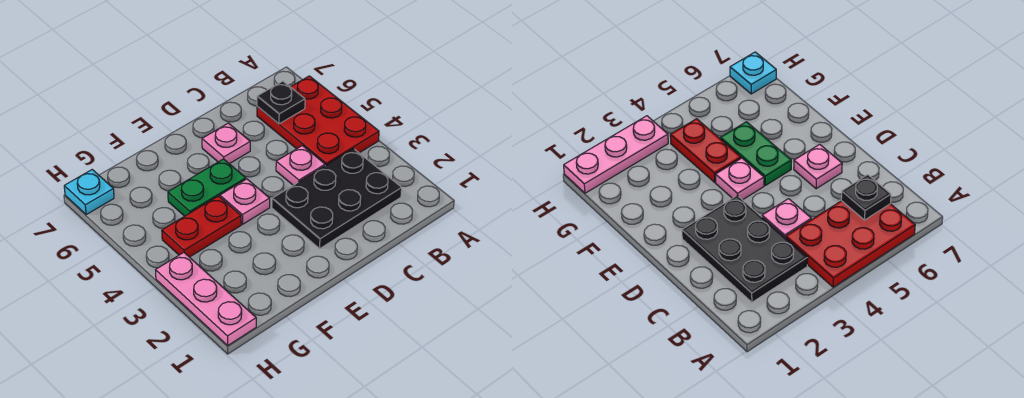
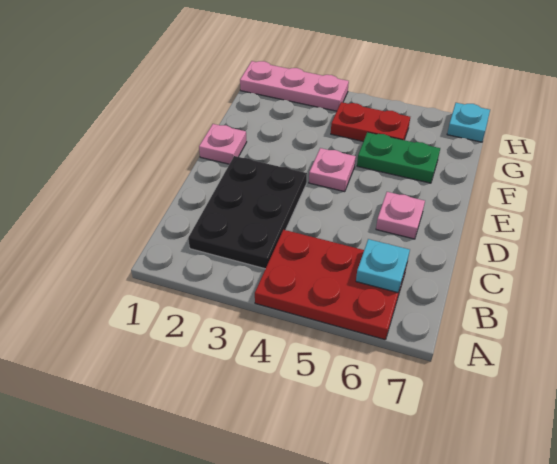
black 1x1 plate [257,81,305,124] -> cyan 1x1 plate [356,239,410,293]
pink 1x1 plate [276,146,325,185] -> pink 1x1 plate moved to [199,124,247,164]
green 1x2 plate [168,159,246,216] -> green 1x2 plate turned to [357,132,440,183]
red 1x2 plate [162,196,241,257] -> red 1x2 plate turned to [331,102,410,141]

